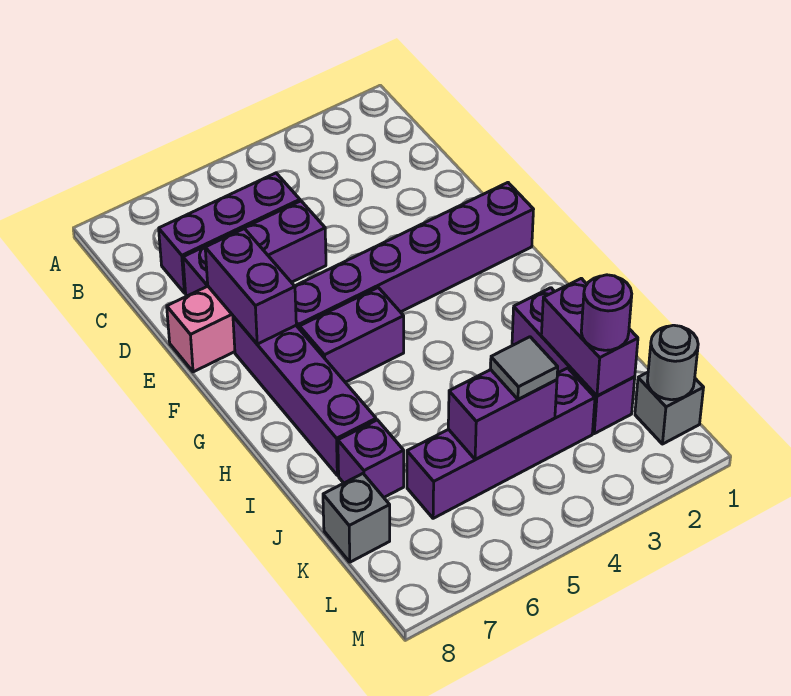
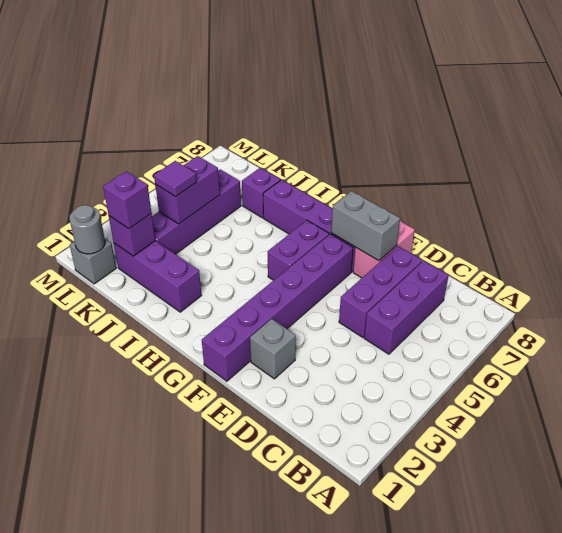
purple 1x2 brick [205,229,296,344] -> grey 1x2 brick [331,191,400,261]
purple 1x2 brick [541,278,638,396] -> purple 1x1 brick [109,214,155,256]
purple 1x1 round brick [581,275,632,350] -> purple 1x1 brick [103,171,151,229]
grey 1x1 tile [491,337,558,399] -> purple 1x1 tile [154,161,197,197]
grey 1x1 brick [323,474,390,562] -> grey 1x1 brick moved to [250,319,296,379]

